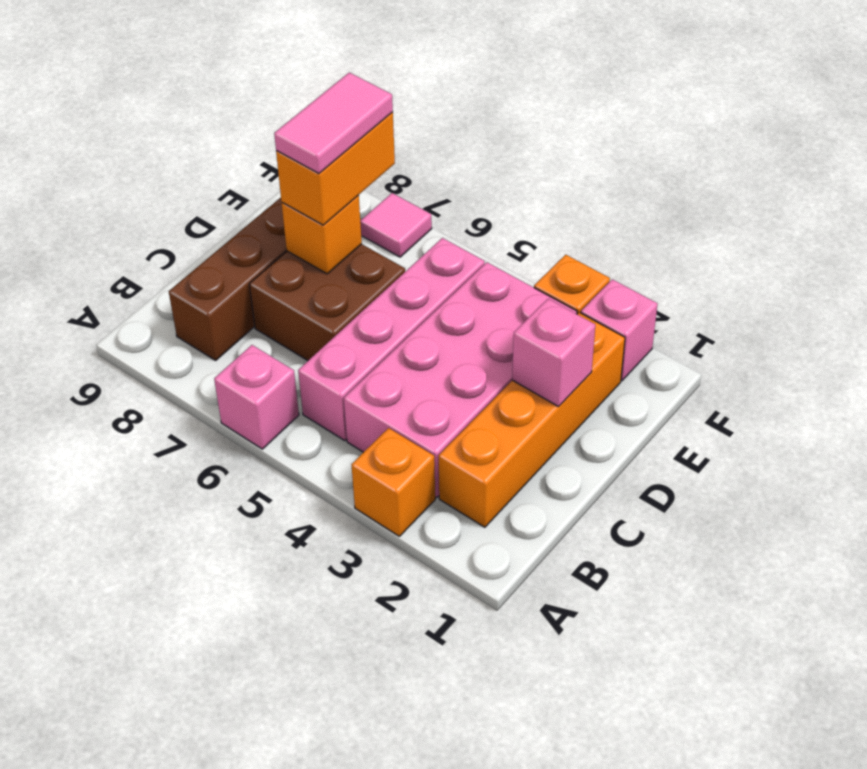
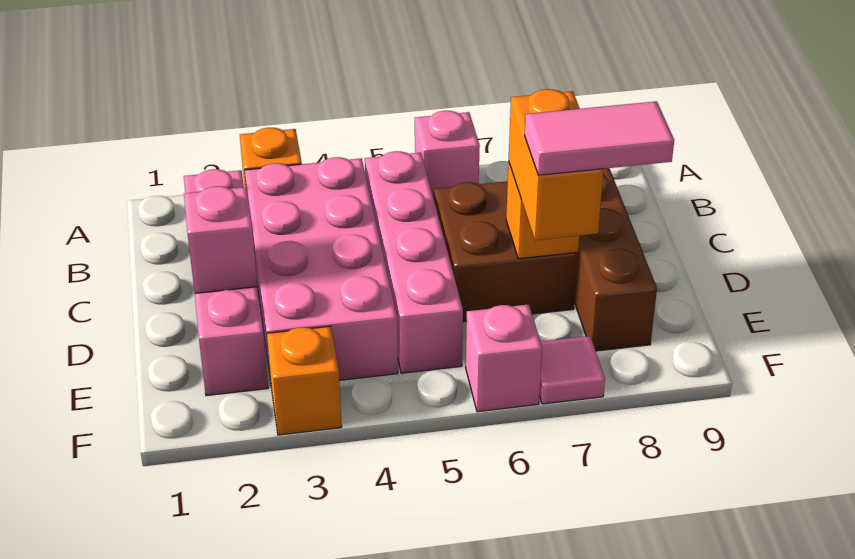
orange 1x4 brick [439,313,625,527] -> pink 1x4 brick [184,169,268,396]
pink 1x2 tile [274,73,393,173] -> pink 1x2 tile turned to [525,101,674,175]
pink 1x1 brick [581,279,658,381] -> pink 1x1 brick moved to [466,304,542,412]

